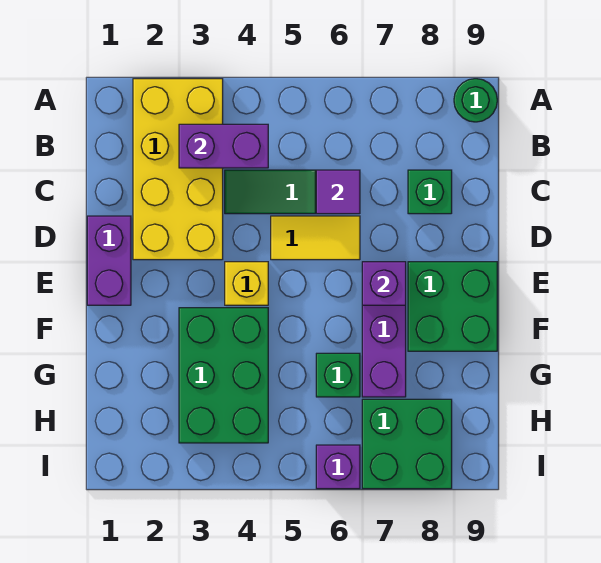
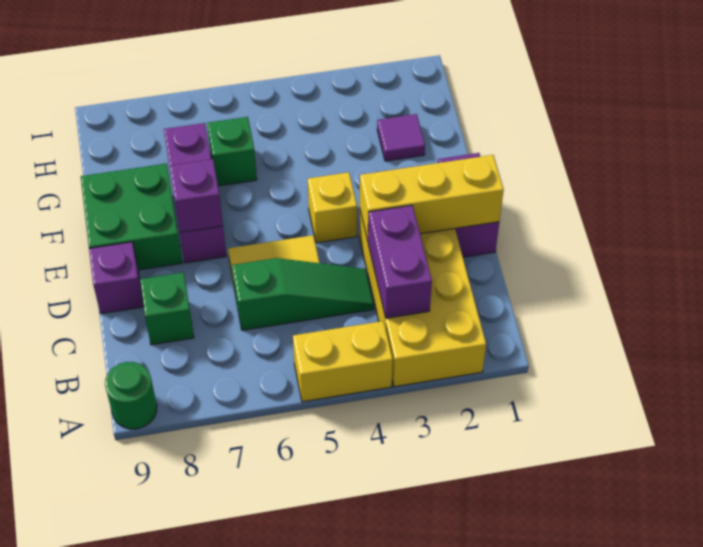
none -> yellow 1x2 brick [293,321,393,402]
purple 1x2 brick [179,124,268,168] -> purple 1x2 brick turned to [368,205,432,318]
purple 1x1 tile [316,170,360,214] -> purple 1x1 tile moved to [377,114,425,161]
none -> yellow 1x3 brick [360,155,504,241]
green 2x3 brick [179,308,268,443] -> none
green 2x2 brick [362,399,452,489] -> none
purple 1x1 brick [316,445,360,489] -> purple 1x1 brick moved to [89,242,143,314]

